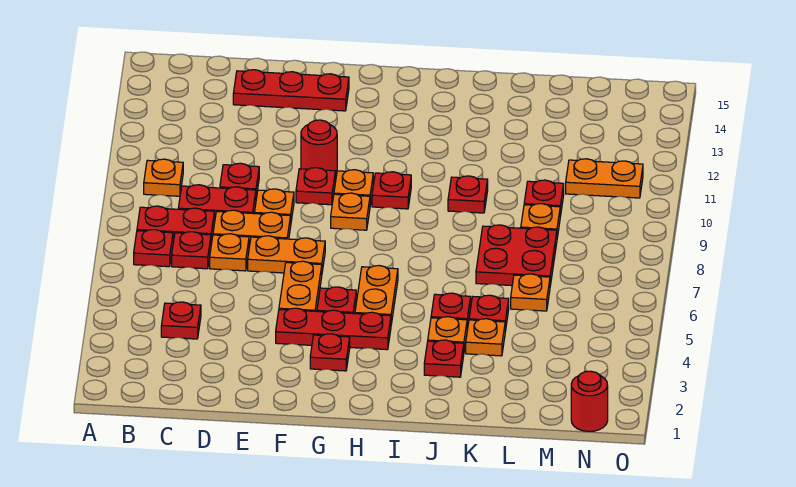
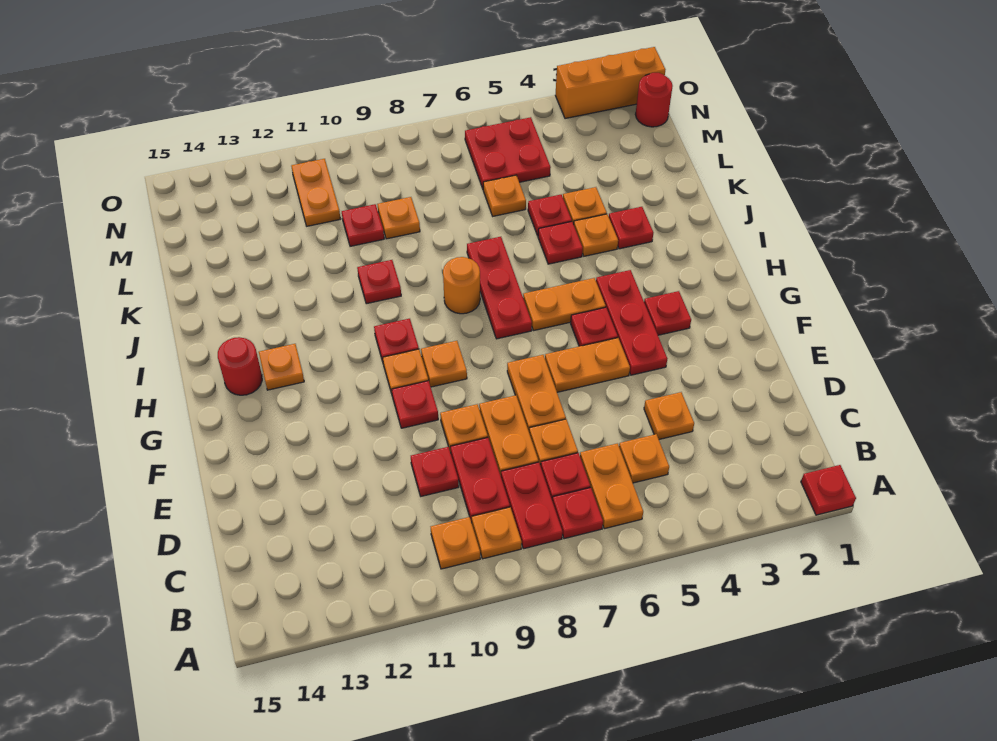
none -> orange 1x2 plate [580,443,643,529]
none -> orange 1x1 plate [471,507,522,559]
red 1x1 plate [161,302,201,339] -> red 1x1 plate moved to [801,465,856,515]
none -> orange 1x1 plate [619,434,669,483]
none -> orange 1x1 plate [644,392,694,439]
red 1x3 plate [233,70,349,111] -> red 1x3 plate moved to [467,237,532,339]
red 1x1 round brick [301,120,337,174] -> red 1x1 round brick moved to [218,337,262,395]
none -> orange 1x1 plate [259,344,304,390]
none -> orange 1x1 round brick [443,257,480,314]
red 2x2 plate [476,225,557,286] -> red 2x2 plate moved to [465,117,551,189]
none -> orange 1x3 brick [555,47,665,119]

